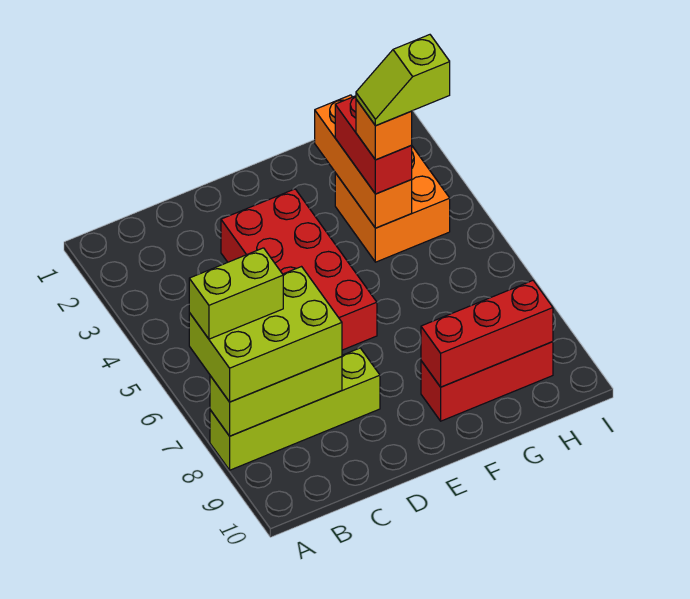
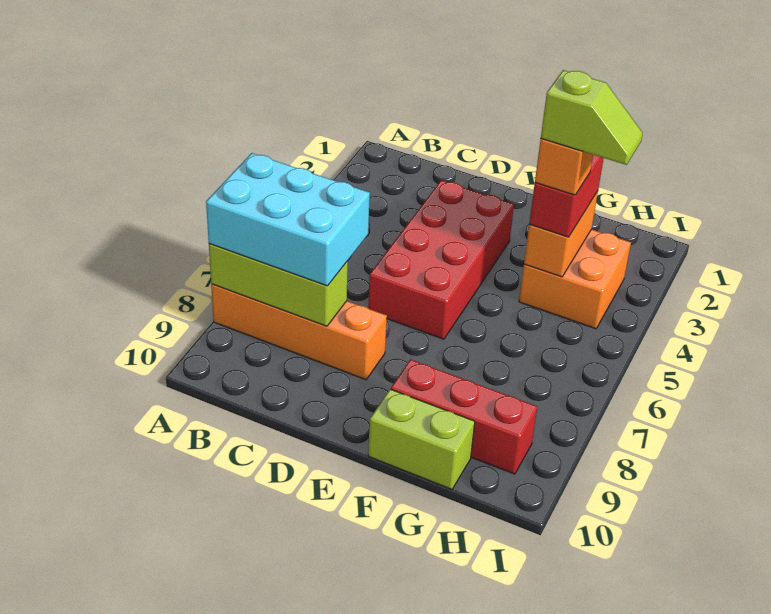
lime 2x3 brick [189,267,342,402] -> cyan 2x3 brick [206,153,370,286]
lime 1x2 brick [189,248,283,339] -> lime 1x2 brick moved to [368,389,475,489]
lime 1x4 brick [210,348,380,470] -> orange 1x4 brick [211,284,387,380]
red 1x3 brick [421,281,553,387] -> none
orange 1x3 brick [315,95,412,228] -> orange 1x2 brick [524,191,598,277]
lime 1x2 slope [356,35,450,126] -> lime 1x2 slope turned to [541,70,643,165]

